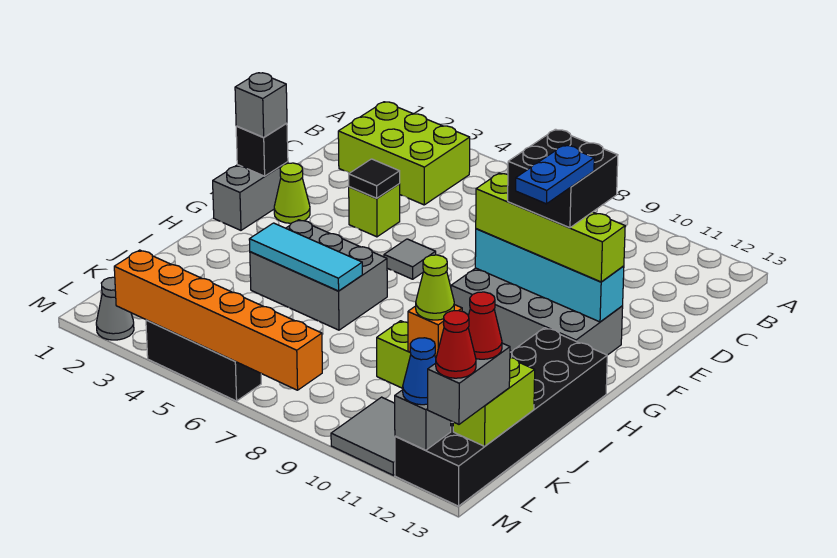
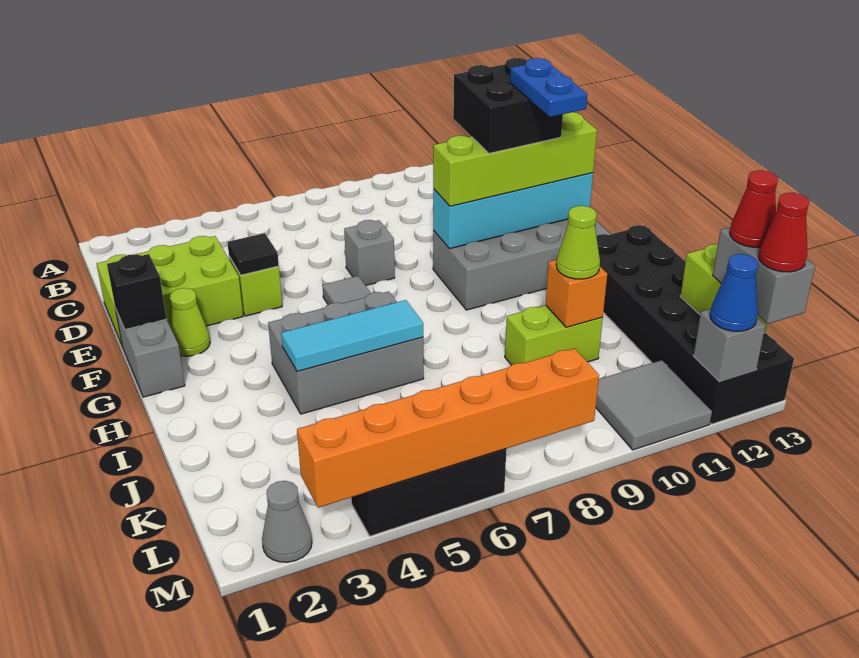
lime 2x3 brick [338,102,470,205] -> lime 2x3 brick moved to [97,236,243,347]
grey 1x1 brick [235,73,287,137] -> grey 1x1 brick moved to [344,220,395,286]

